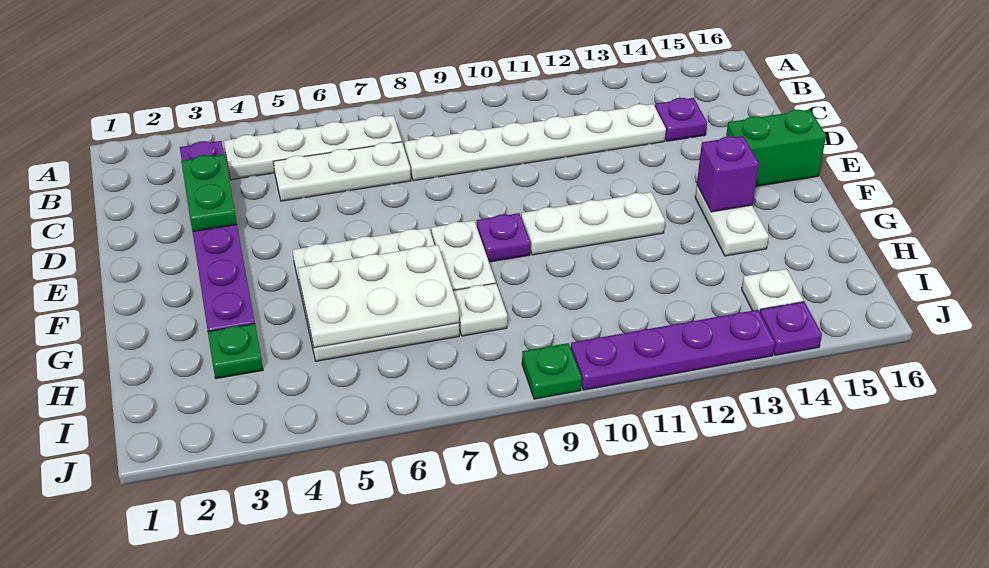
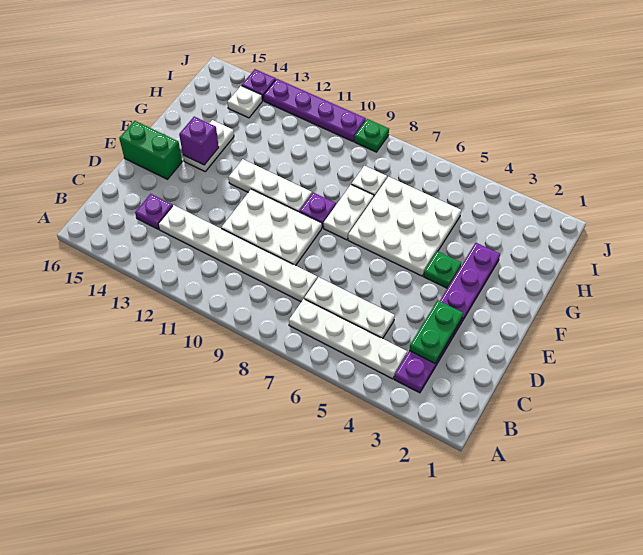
white 2x3 plate [298,245,459,348] -> white 2x3 plate moved to [221,189,322,266]
green 1x1 plate [208,324,263,379] -> green 1x1 plate moved to [423,251,461,288]

